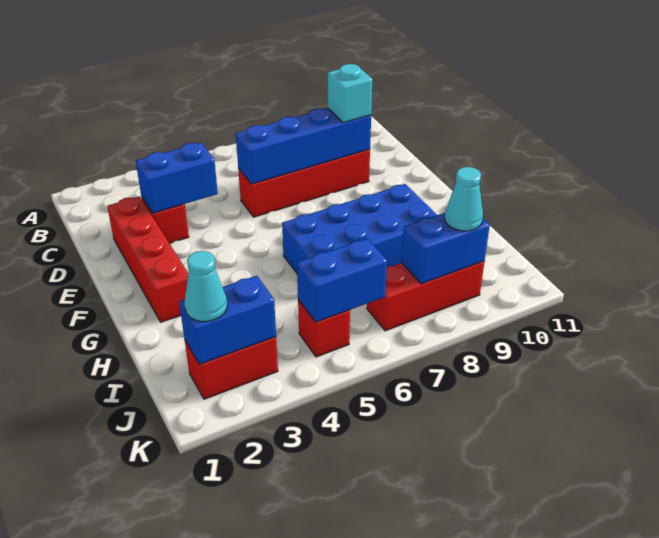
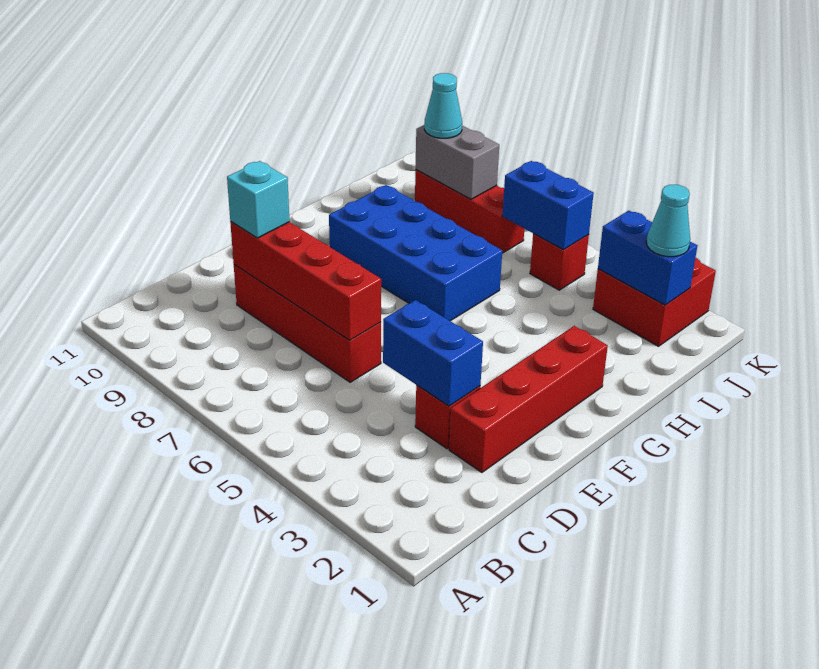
blue 1x4 brick [236,108,371,184] -> red 1x4 brick [230,222,381,340]
red 1x2 brick [185,337,278,399] -> red 2x2 brick [593,258,716,346]
blue 1x2 brick [401,213,490,284] -> grey 1x2 brick [416,125,499,199]

